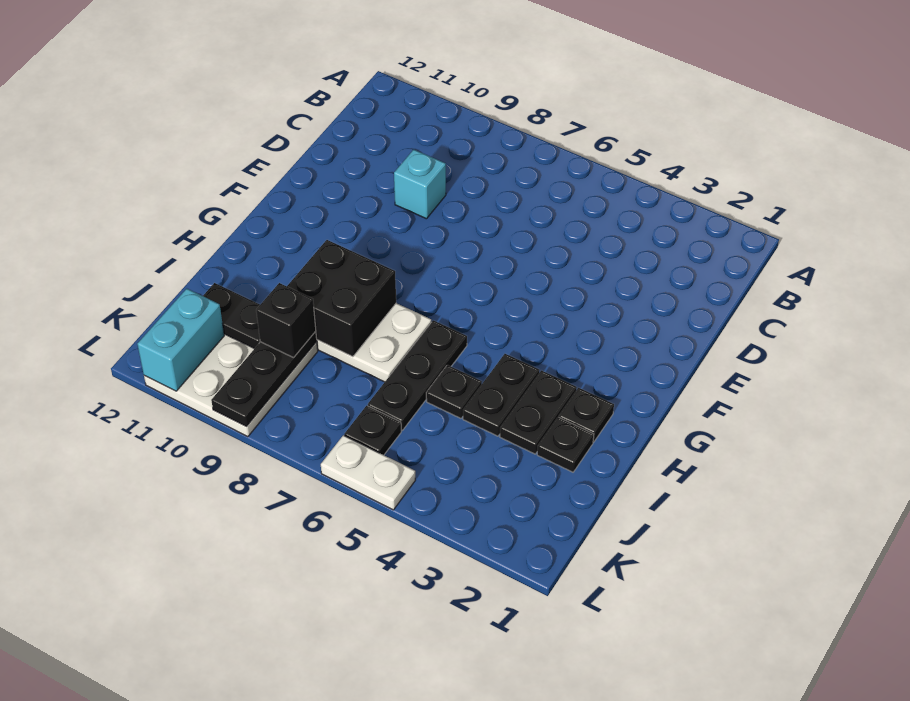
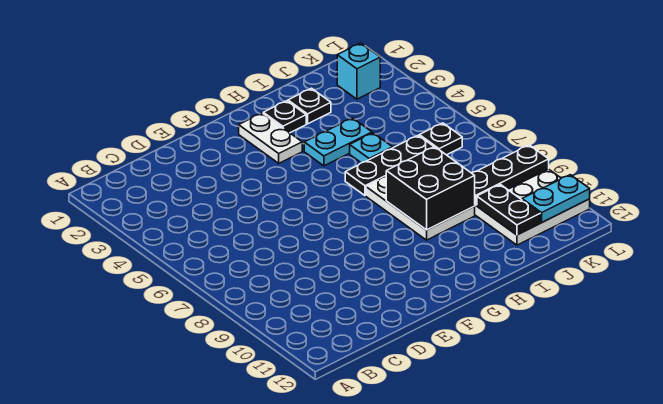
cyan 1x1 brick [394,150,446,219] -> cyan 1x1 brick moved to [337,43,380,99]
black 1x2 plate [500,371,577,454] -> none
black 1x2 plate [463,354,539,436] -> cyan 1x2 plate [304,118,372,166]
black 1x1 plate [426,365,482,418] -> cyan 1x1 plate [350,133,393,163]
black 1x1 brick [256,283,316,358] -> none
cyan 1x2 brick [137,289,224,391] -> cyan 1x2 plate [522,175,590,222]
white 1x2 plate [321,435,415,510] -> white 1x2 plate moved to [239,113,302,163]

